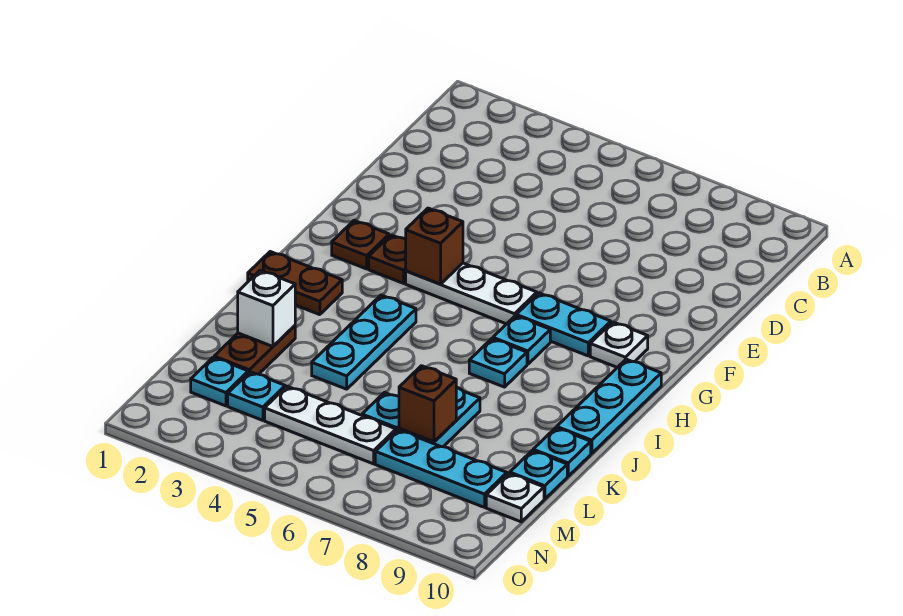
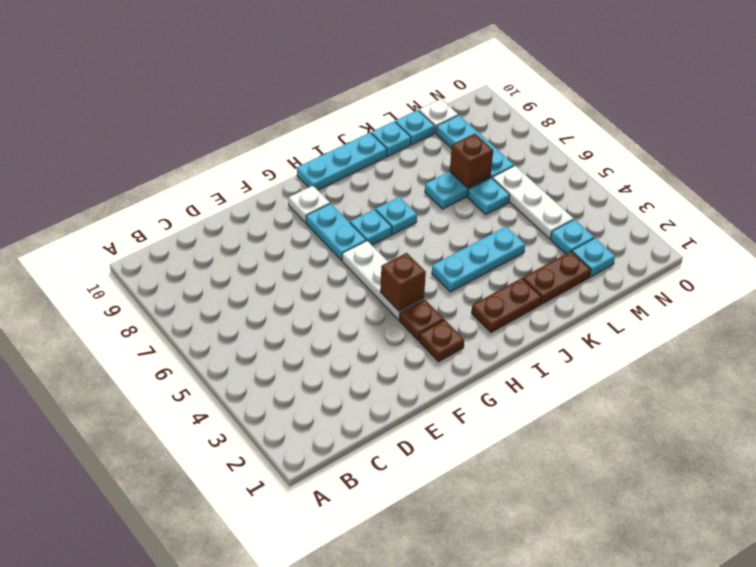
brown 1x2 plate [248,252,342,315] -> brown 1x2 plate turned to [472,278,542,332]
white 1x1 brick [238,270,295,346] -> none

